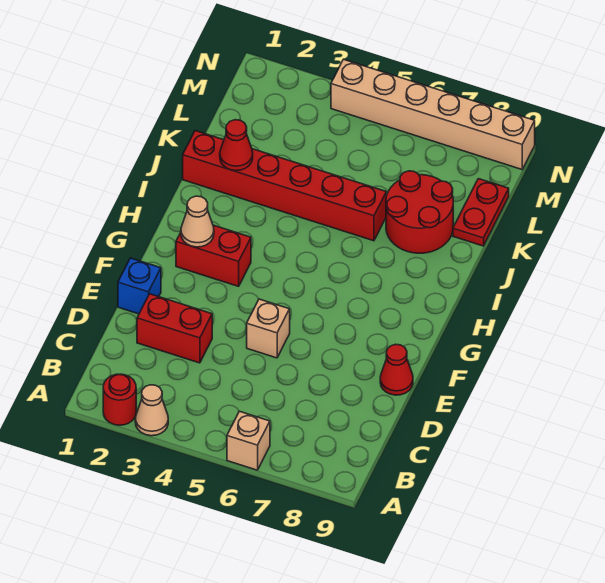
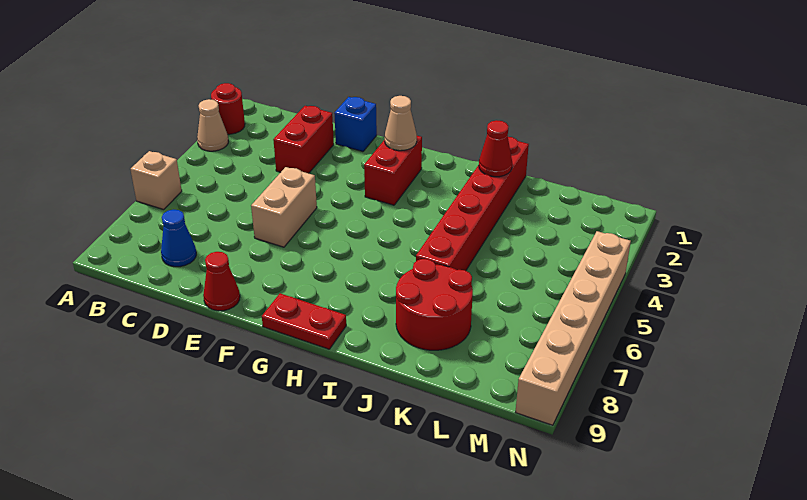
none -> blue 1x1 cone [161,210,196,267]
tan 1x1 brick [247,299,290,358] -> tan 1x2 brick [251,167,317,247]
red 1x2 plate [453,179,509,246] -> red 1x2 plate moved to [262,293,346,349]

